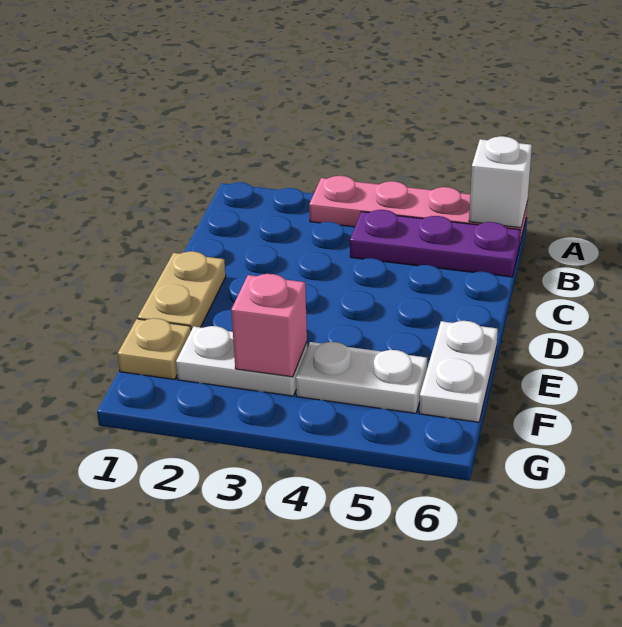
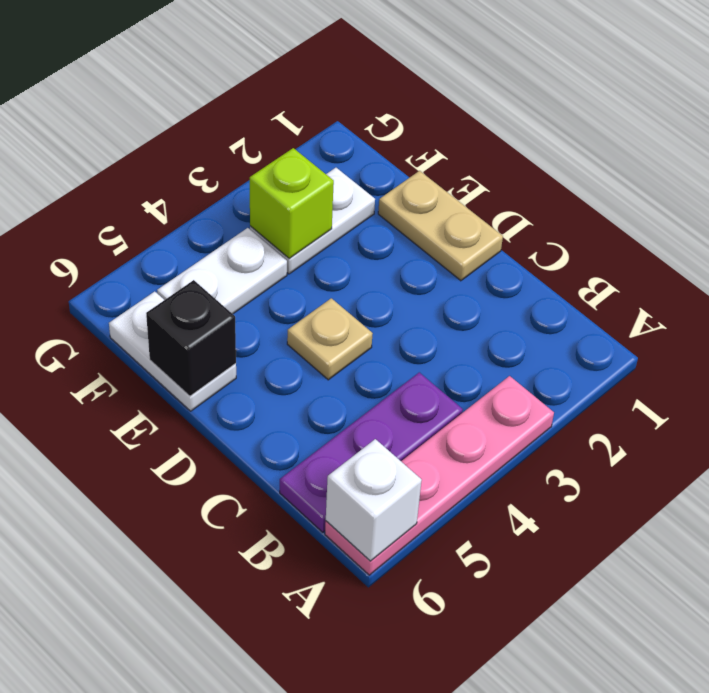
none -> black 1x1 brick [146,280,236,396]
tan 1x1 plate [118,318,191,379] -> tan 1x1 plate moved to [287,298,373,380]
pink 1x1 brick [231,274,307,377] -> lime 1x1 brick [250,148,334,259]

